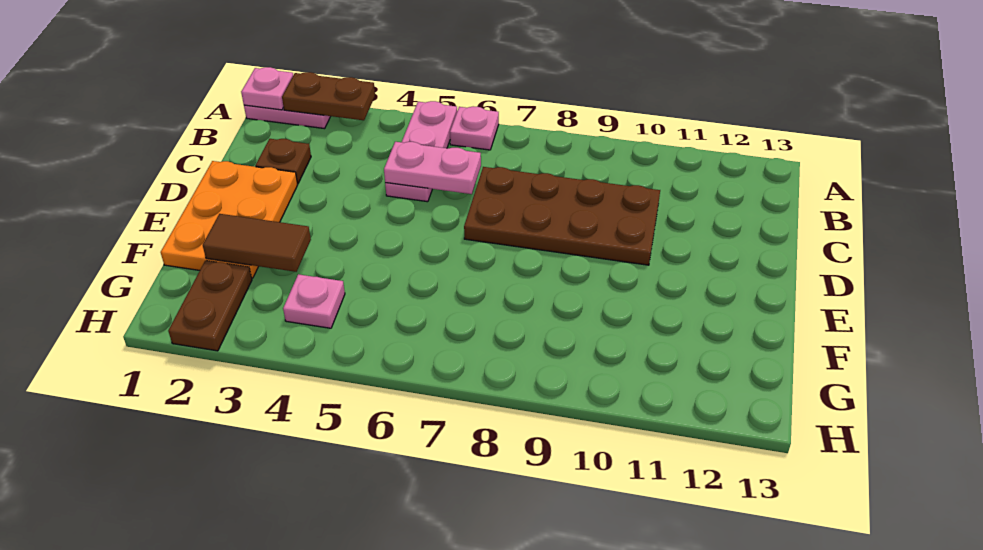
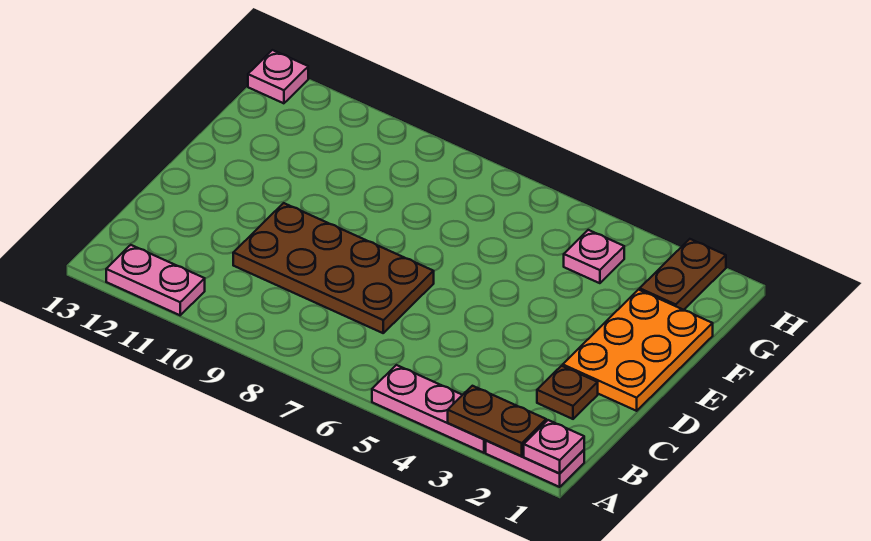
pink 1x3 plate [385,101,457,202] -> pink 1x3 plate turned to [372,365,486,453]
pink 1x1 plate [450,106,499,150] -> pink 1x1 plate moved to [248,50,308,103]
pink 1x2 plate [384,142,481,194] -> pink 1x2 plate moved to [106,245,205,315]
brown 1x2 tile [203,214,311,272] -> none

